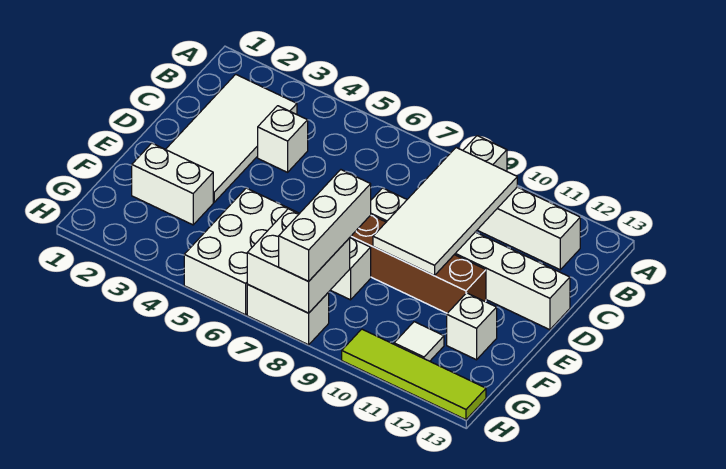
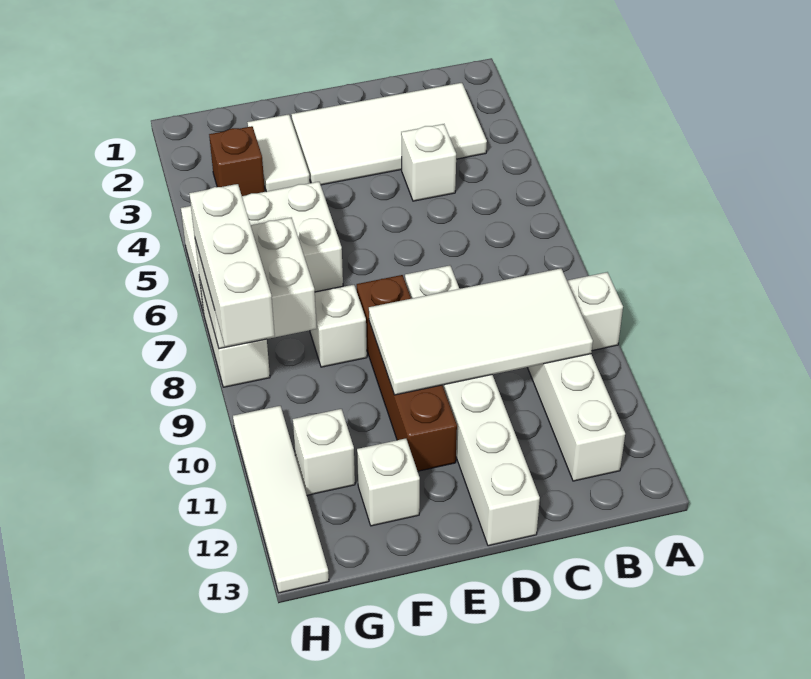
white 1x2 brick [132,143,213,225] -> white 1x2 tile [247,114,310,192]
white 1x3 brick [279,170,371,281] -> white 1x3 brick turned to [189,184,275,347]
none -> brown 1x1 brick [209,126,265,196]
white 1x1 tile [394,322,444,361] -> white 1x1 brick [293,409,355,495]
lime 1x4 tile [342,329,486,420] -> white 1x4 tile [233,406,329,593]

